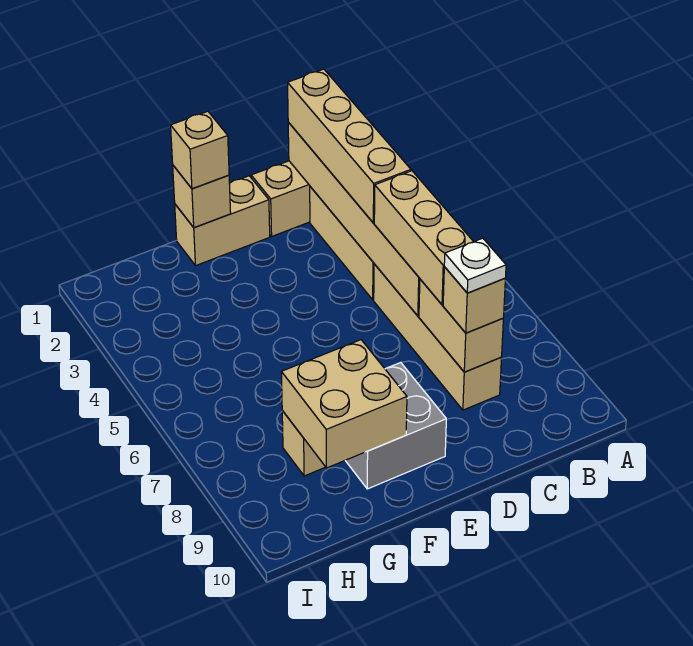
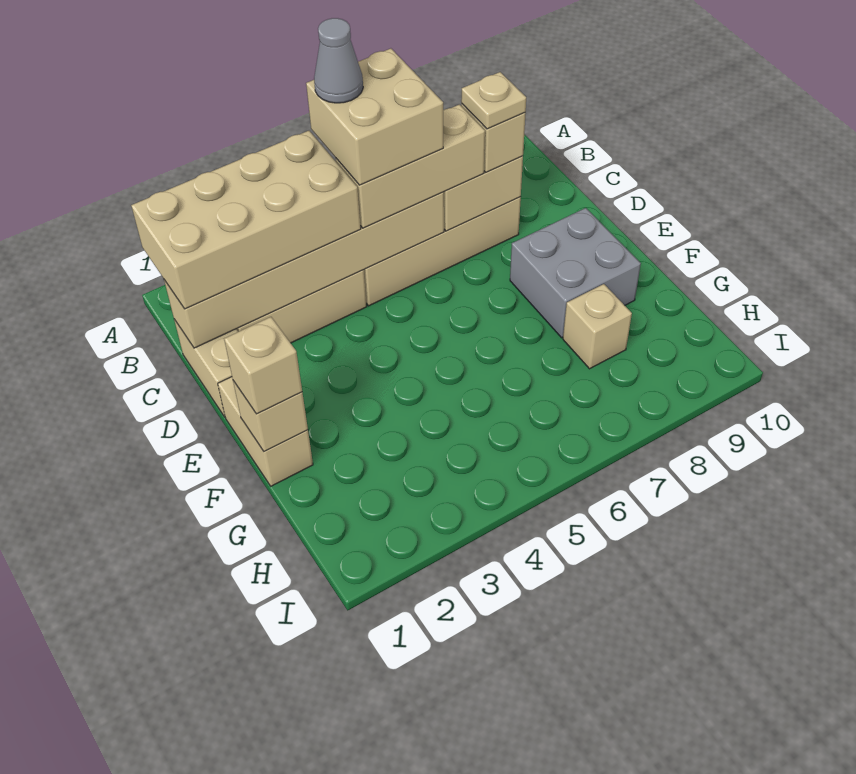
none -> grey 1x1 cone [314,18,363,103]
tan 1x4 brick [288,69,411,223] -> tan 2x4 brick [131,131,361,309]
white 1x1 plate [444,238,506,293] -> tan 1x1 plate [461,72,526,129]
tan 2x2 brick [281,340,407,468] -> tan 2x2 brick moved to [306,48,443,185]

